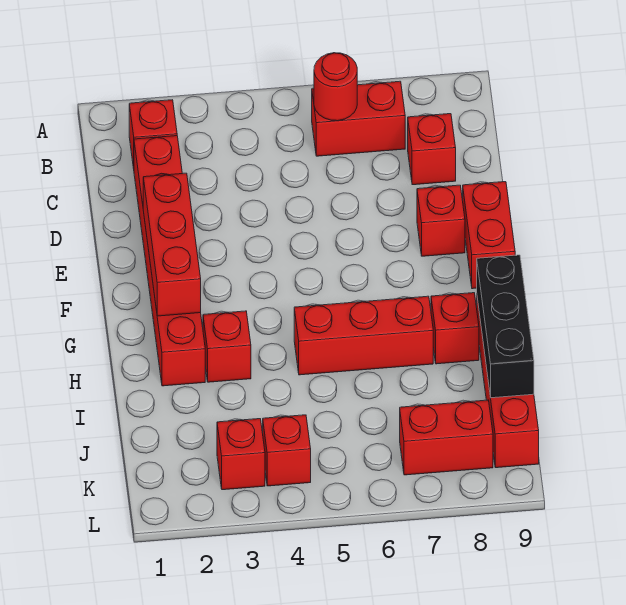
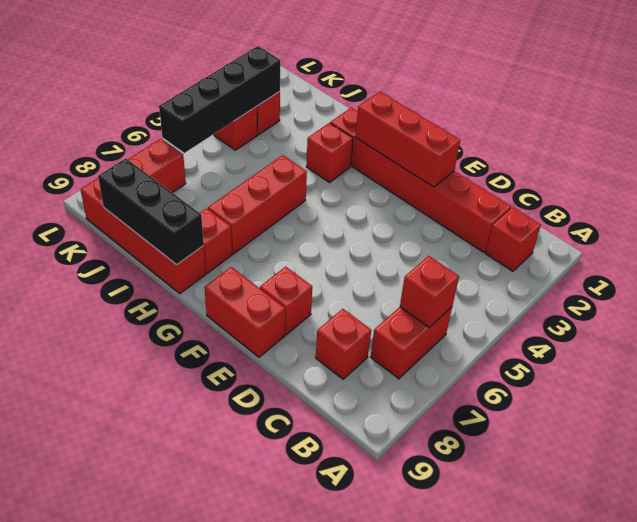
red 1x1 round brick [314,53,357,121] -> red 1x1 brick [400,256,459,327]
none -> black 1x4 brick [159,46,280,153]

